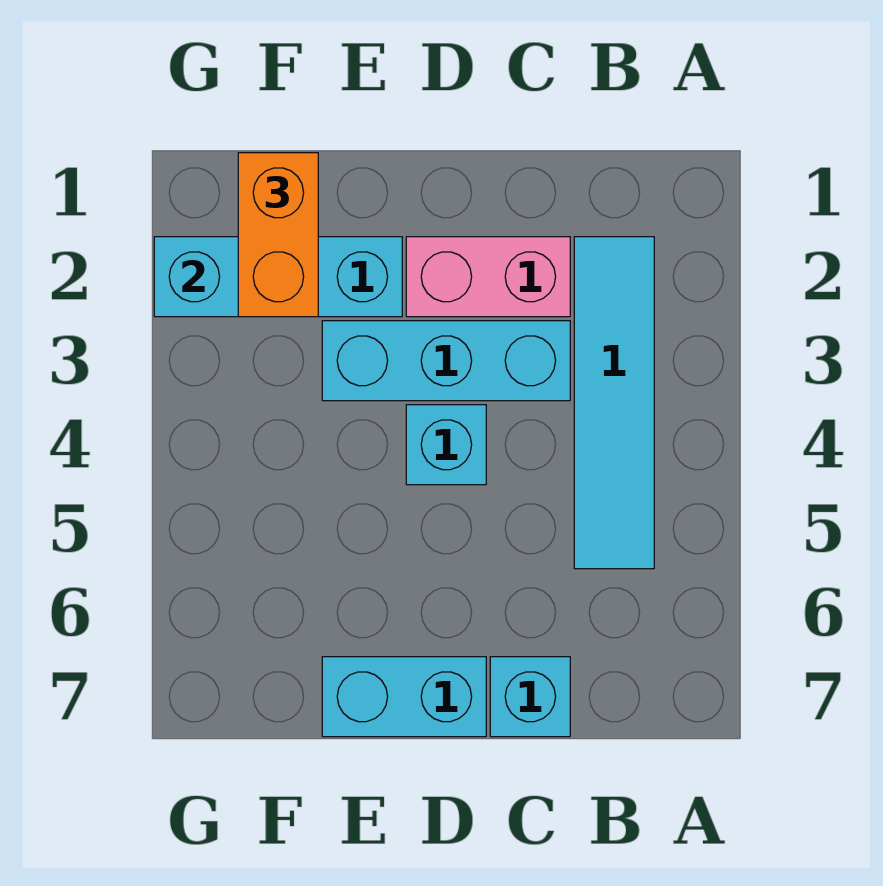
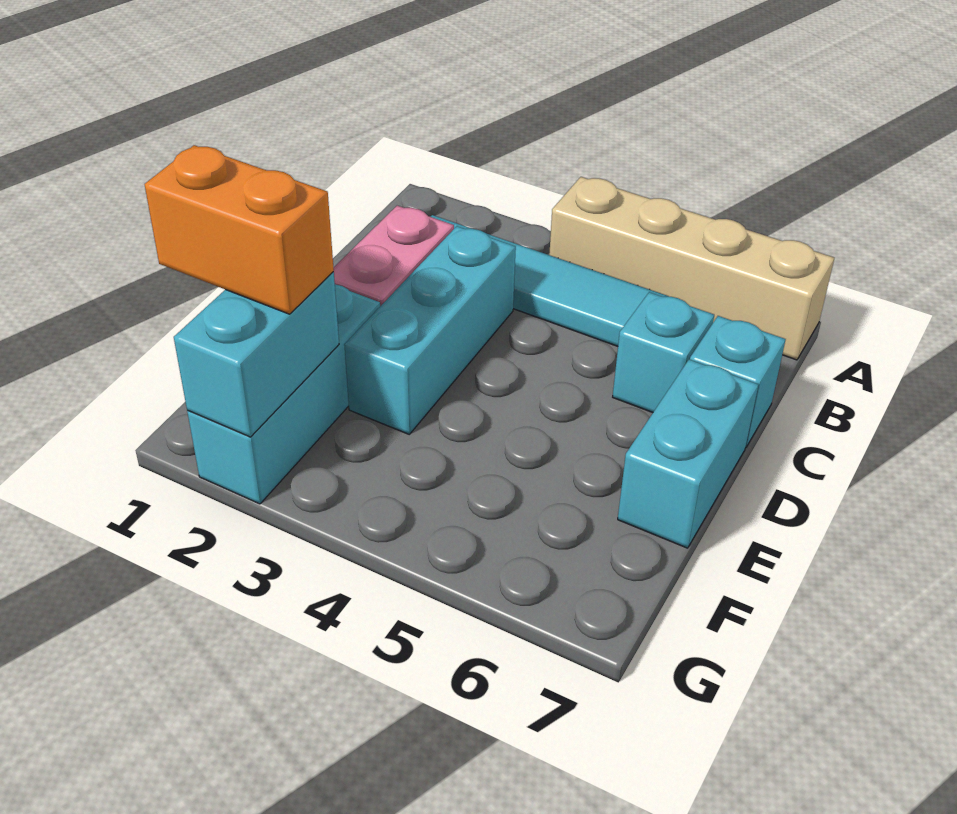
none -> tan 1x4 brick [549,177,834,360]
cyan 1x1 brick [406,405,486,485] -> cyan 1x1 brick moved to [613,292,714,413]

